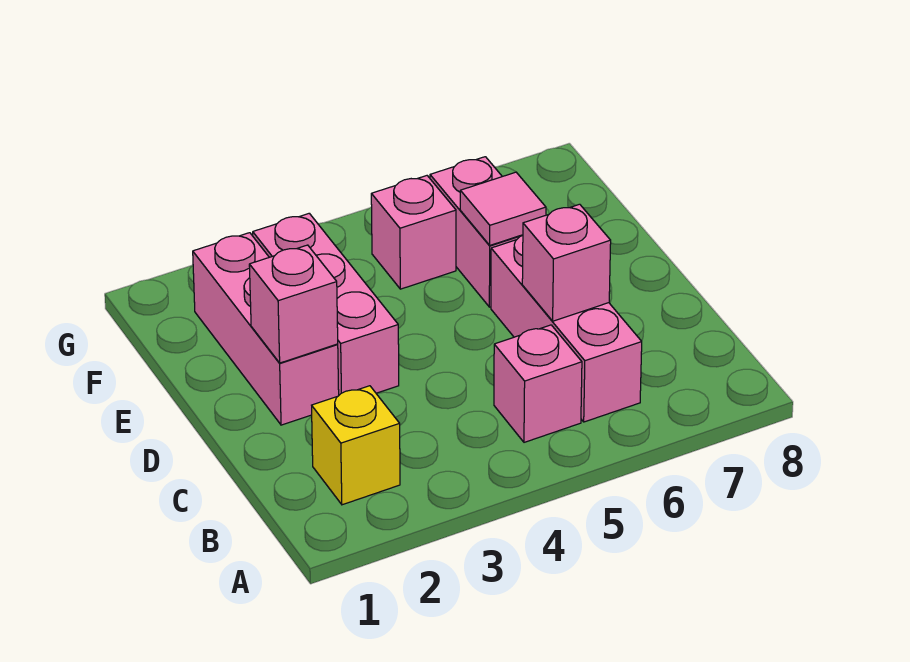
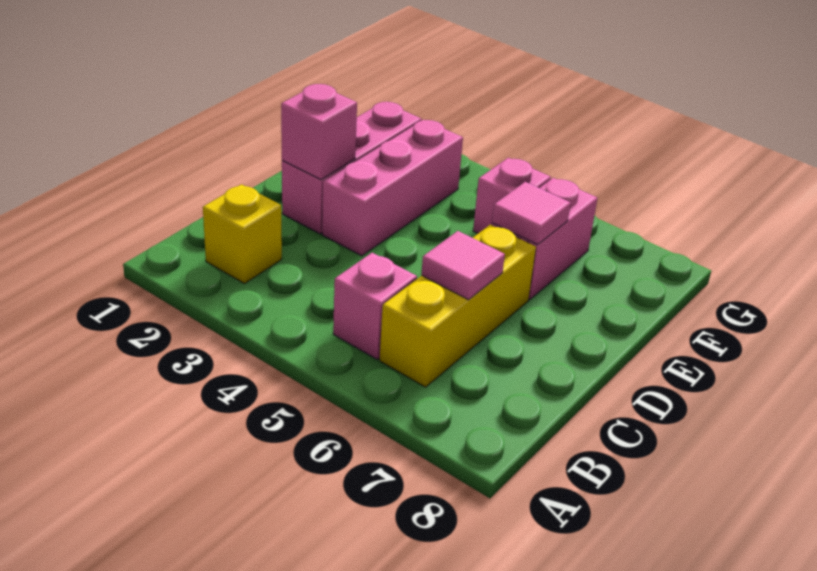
pink 1x3 brick [491,235,642,422] -> yellow 1x3 brick [380,225,536,387]
pink 1x1 brick [522,204,611,321] -> pink 1x1 tile [421,231,505,300]

